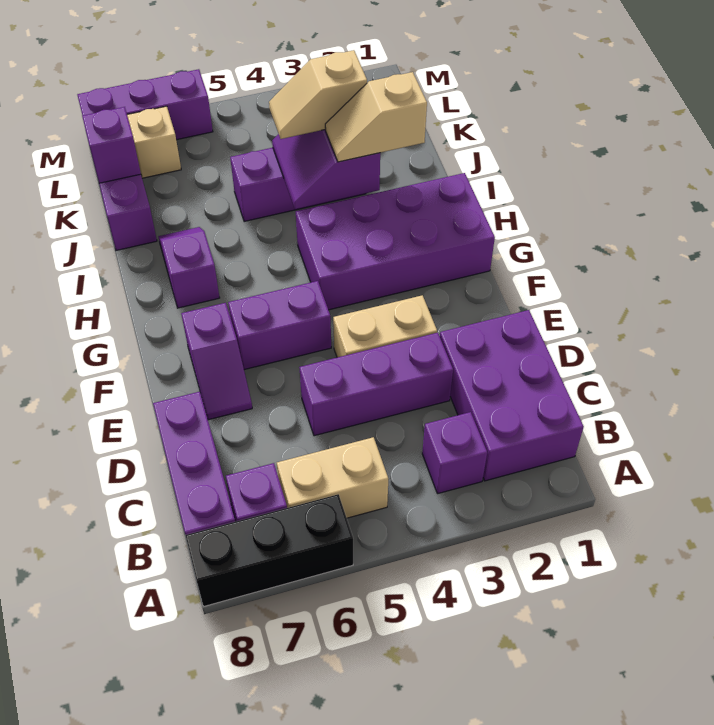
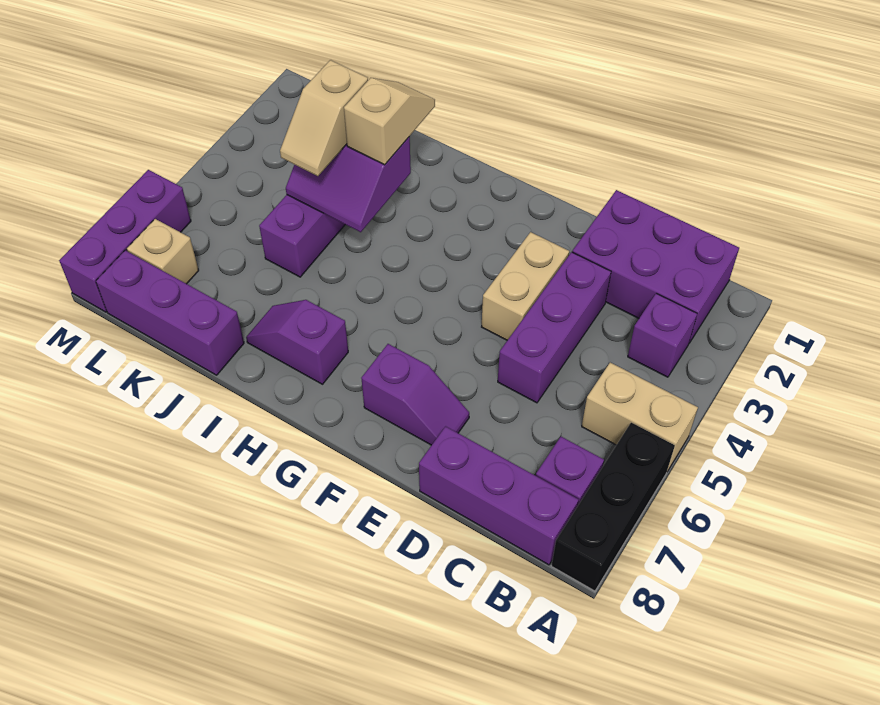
tan 1x2 brick [277,437,388,518] -> tan 1x2 brick turned to [582,363,698,471]
purple 1x2 brick [228,281,331,370] -> none
purple 2x4 brick [296,173,495,310] -> none
tan 1x2 slope [325,72,427,162] -> tan 1x2 slope turned to [344,78,435,165]
purple 1x1 brick [82,107,141,183] -> none

